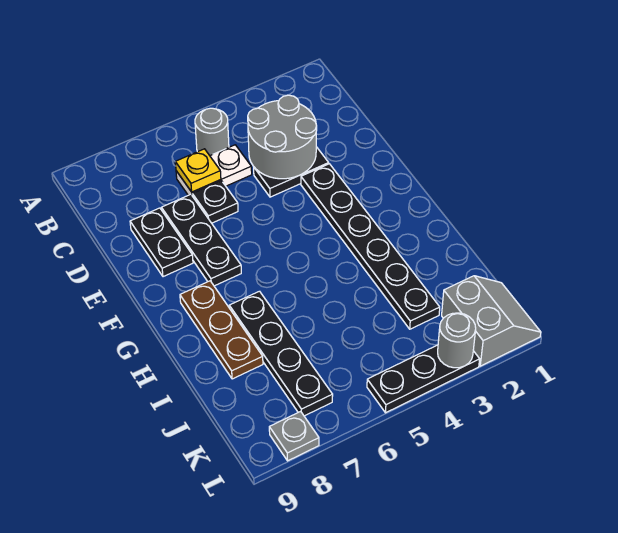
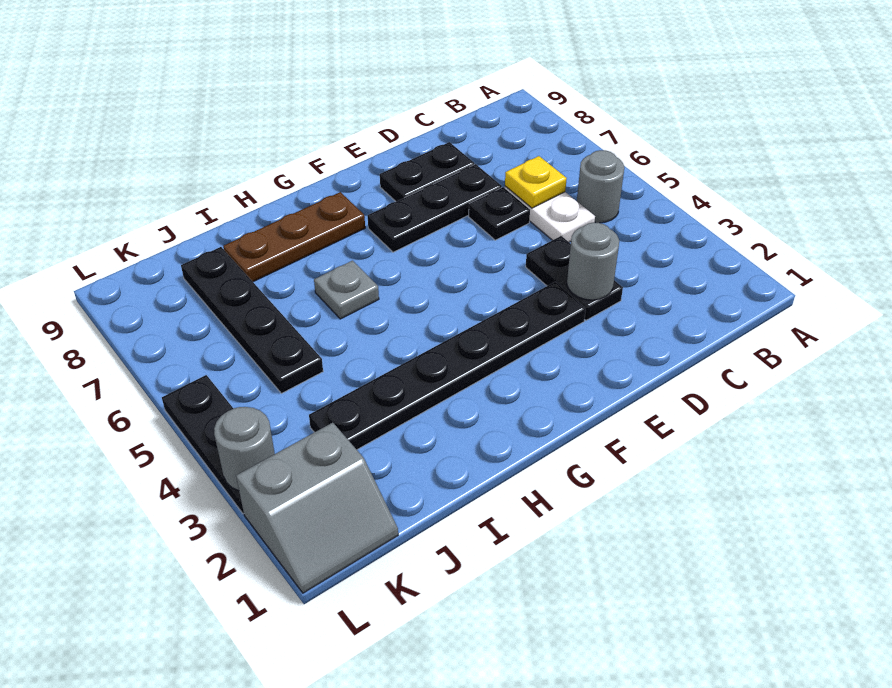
grey 2x2 round brick [248,95,317,179] -> grey 1x1 round brick [567,222,619,300]
black 1x4 plate [229,291,333,416] -> black 1x4 plate turned to [181,247,323,393]
grey 1x1 plate [269,411,319,461] -> grey 1x1 plate moved to [314,261,379,319]

